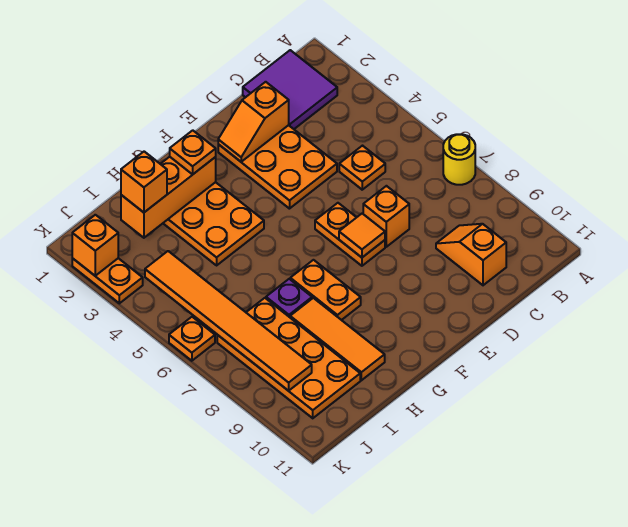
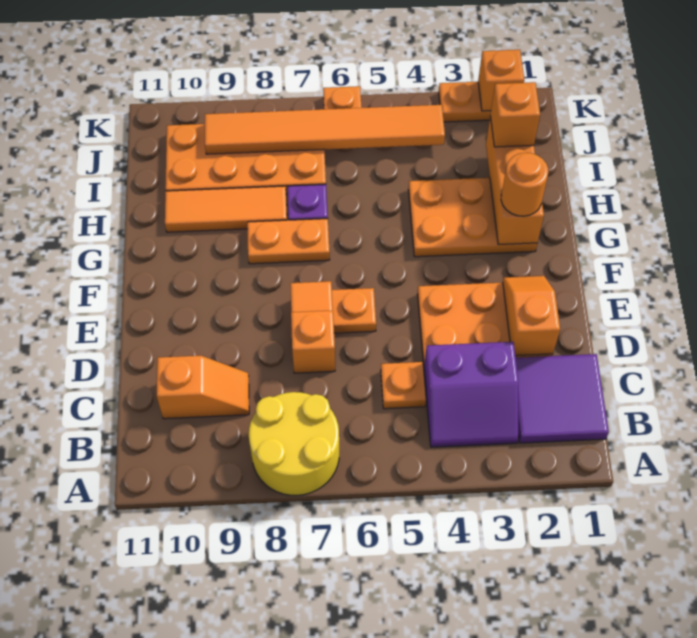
yellow 1x1 round brick [443,134,475,185] -> yellow 2x2 round brick [249,392,339,495]
none -> purple 2x2 slope [424,342,518,447]
orange 1x1 plate [170,130,216,174] -> orange 1x1 round brick [501,153,548,216]

